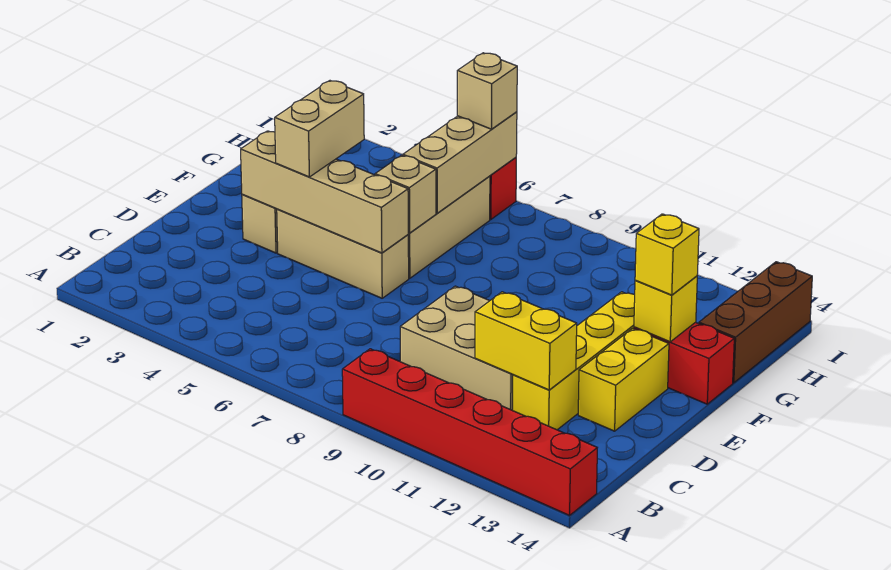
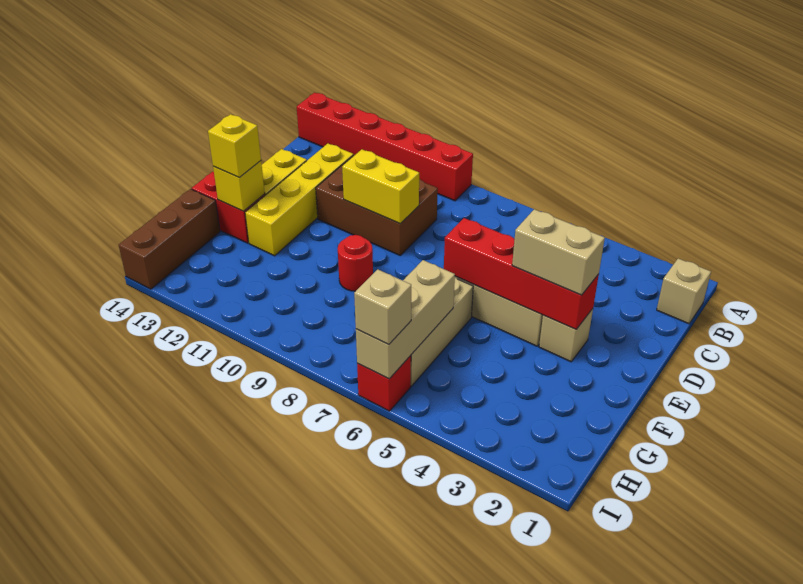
tan 2x3 brick [400,286,513,410] -> brown 2x3 brick [316,154,438,255]
yellow 1x2 brick [475,292,577,390] -> yellow 1x2 brick moved to [342,149,419,224]
tan 1x4 brick [241,131,408,253] -> red 1x4 brick [444,218,599,329]
tan 1x2 brick [275,81,364,177] -> tan 1x2 brick turned to [512,209,605,295]
tan 1x1 brick [375,155,436,233] -> tan 1x1 brick moved to [657,258,711,324]
none -> red 1x1 round brick [338,235,373,291]

